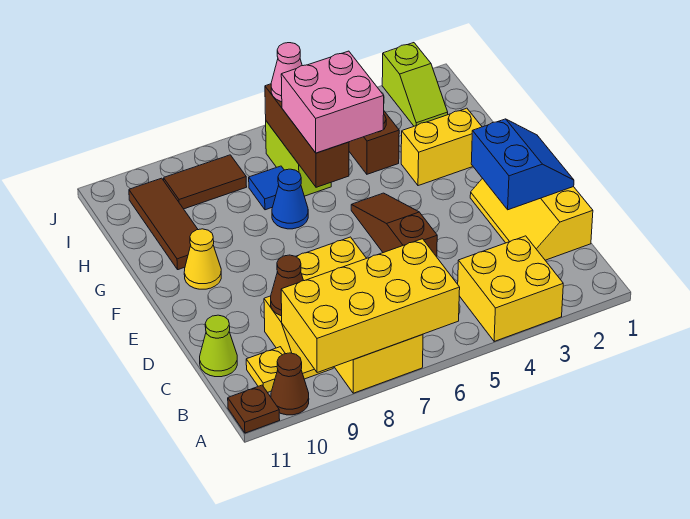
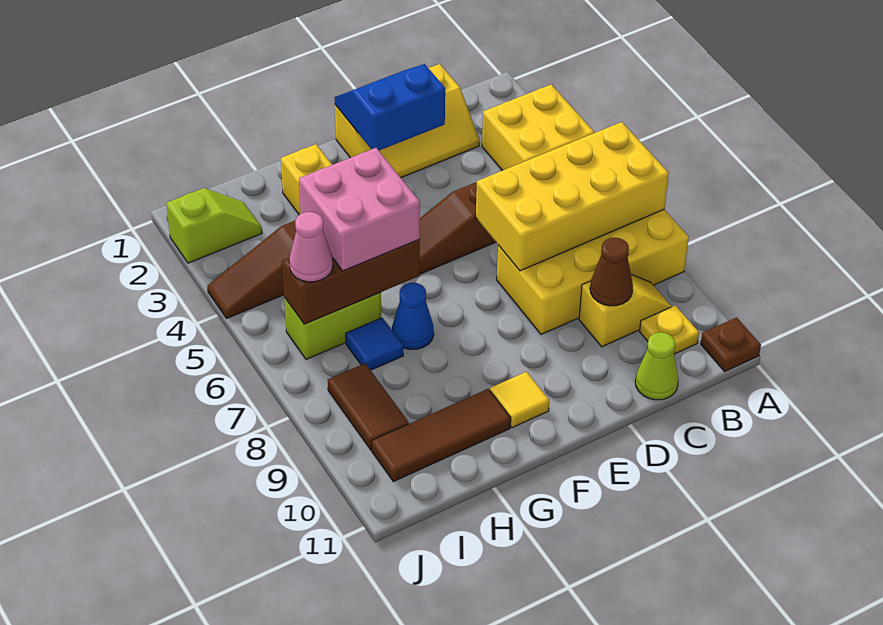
yellow 2x4 brick [281,239,460,373] -> yellow 2x4 brick turned to [476,122,669,271]
brown 1x1 cone [271,353,309,415] -> none
yellow 1x1 cone [184,229,221,289] -> yellow 1x1 tile [490,372,549,428]

